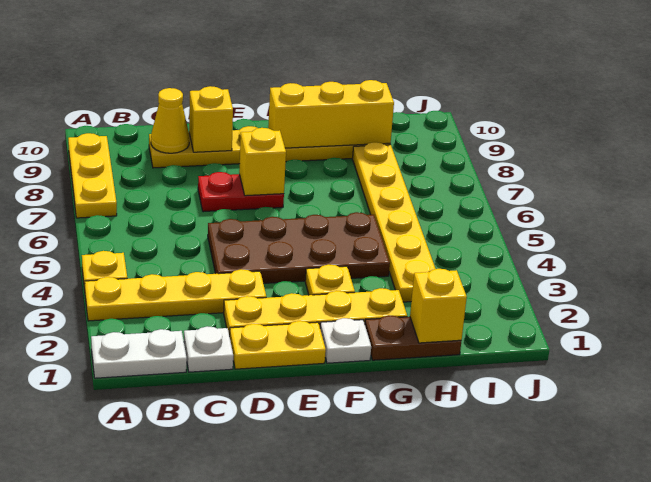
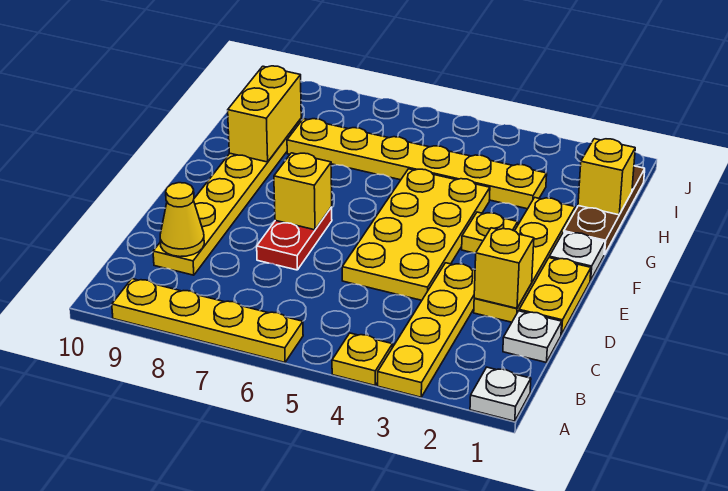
white 1x2 plate [91,329,187,378] -> white 1x1 plate [470,367,531,421]
yellow 1x3 plate [68,133,117,218] -> yellow 1x4 plate [112,279,303,362]
brown 2x4 plate [208,212,390,284] -> yellow 2x4 plate [342,169,490,300]
yellow 1x1 brick [189,86,233,152] -> yellow 1x1 brick moved to [474,228,534,308]
yellow 1x3 brick [268,80,394,148] -> yellow 1x2 brick [228,66,301,162]
brown 1x2 plate [365,315,461,360] -> brown 1x3 plate [564,166,645,255]

